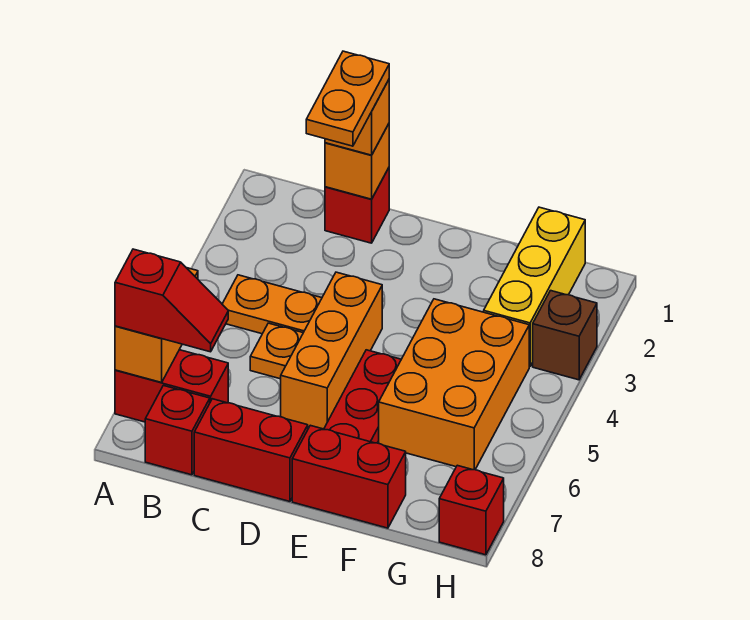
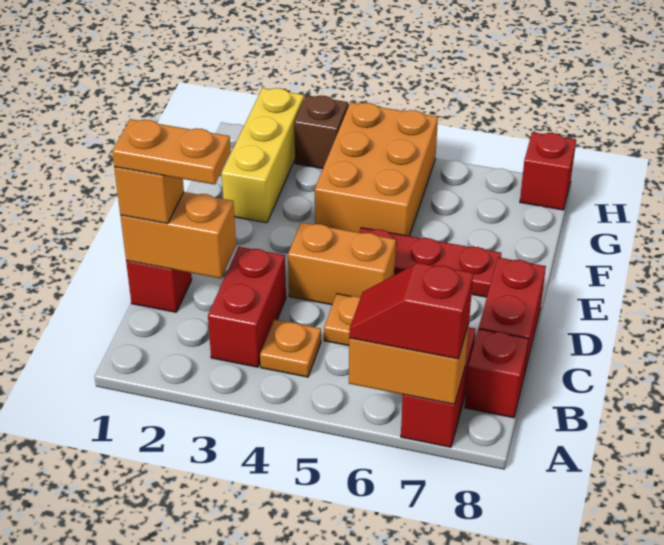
red 1x2 slope [115,249,228,352] -> red 1x2 slope turned to [349,263,473,359]
orange 1x2 plate [222,275,322,334] -> orange 1x1 plate [260,320,321,377]
orange 1x1 brick [325,124,389,199] -> orange 1x2 brick [121,192,236,278]
orange 1x3 brick [281,272,382,429] -> orange 1x2 brick [288,222,396,305]
red 1x2 brick [292,425,406,528] -> red 1x2 brick moved to [208,247,286,367]
orange 2x3 brick [379,299,529,470] -> orange 2x3 brick turned to [315,102,438,236]
yellow 1x3 brick [484,207,585,366] -> yellow 1x3 brick turned to [222,88,304,223]

